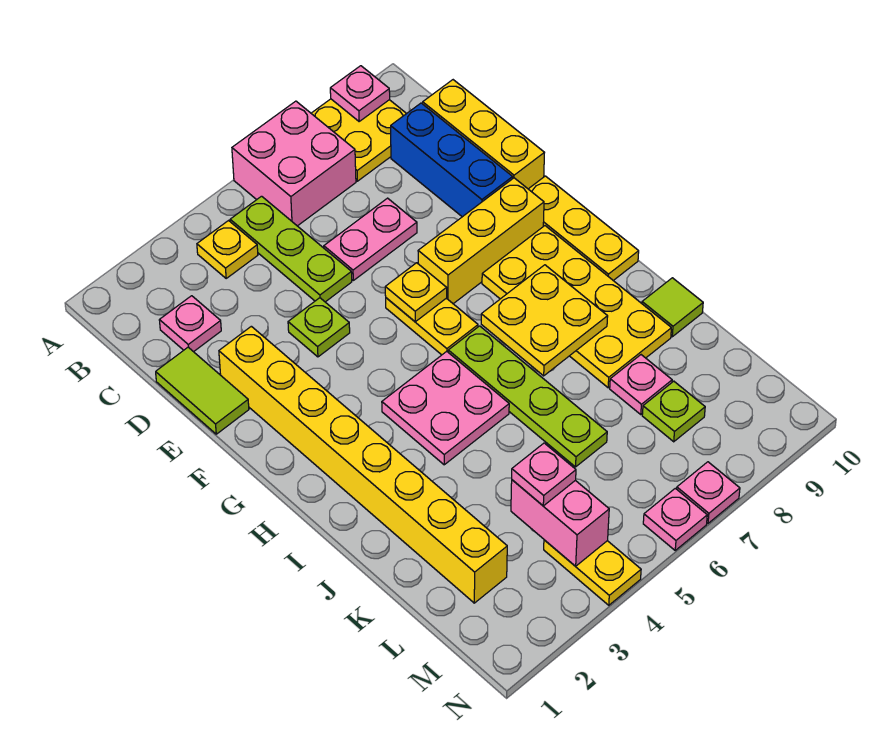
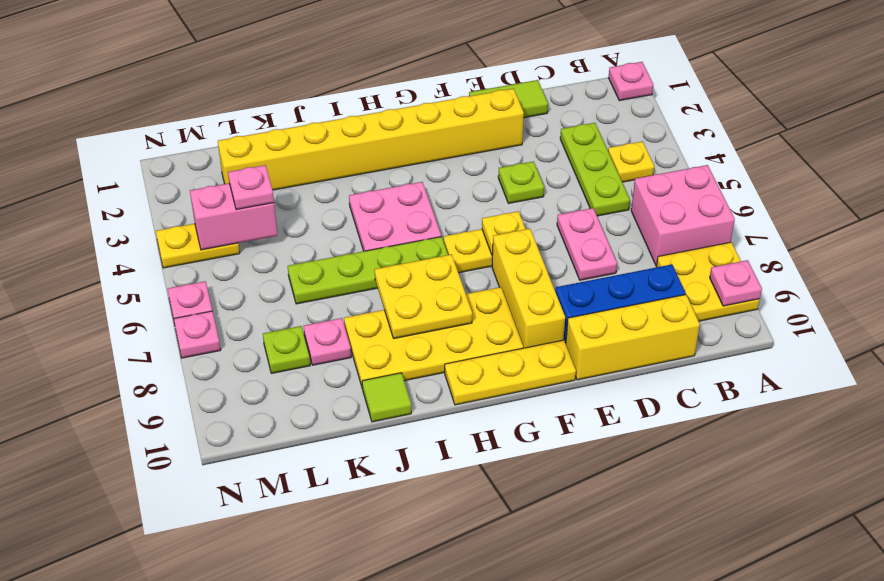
lime 1x3 plate [230,196,352,302] -> lime 1x3 plate turned to [560,123,630,216]
pink 1x1 plate [159,296,221,352] -> pink 1x1 plate moved to [608,62,653,101]

